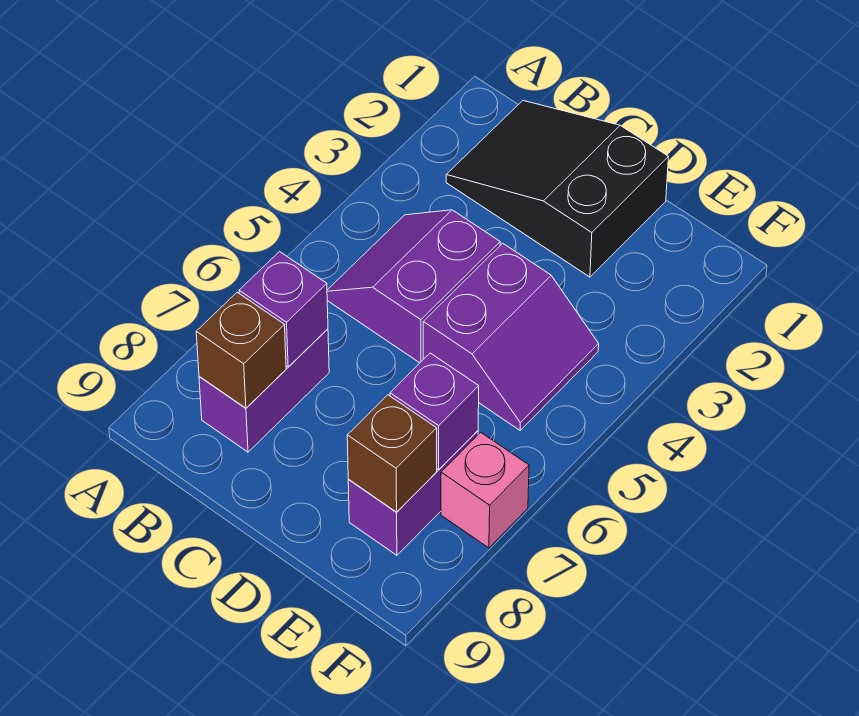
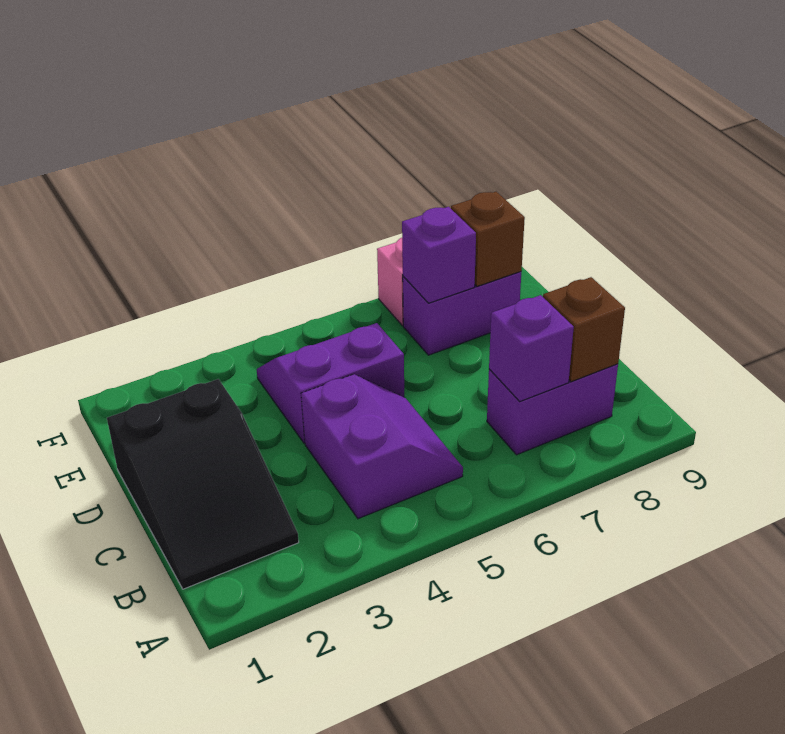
purple 2x2 slope [327,210,500,363] -> purple 2x2 slope turned to [301,374,463,519]

